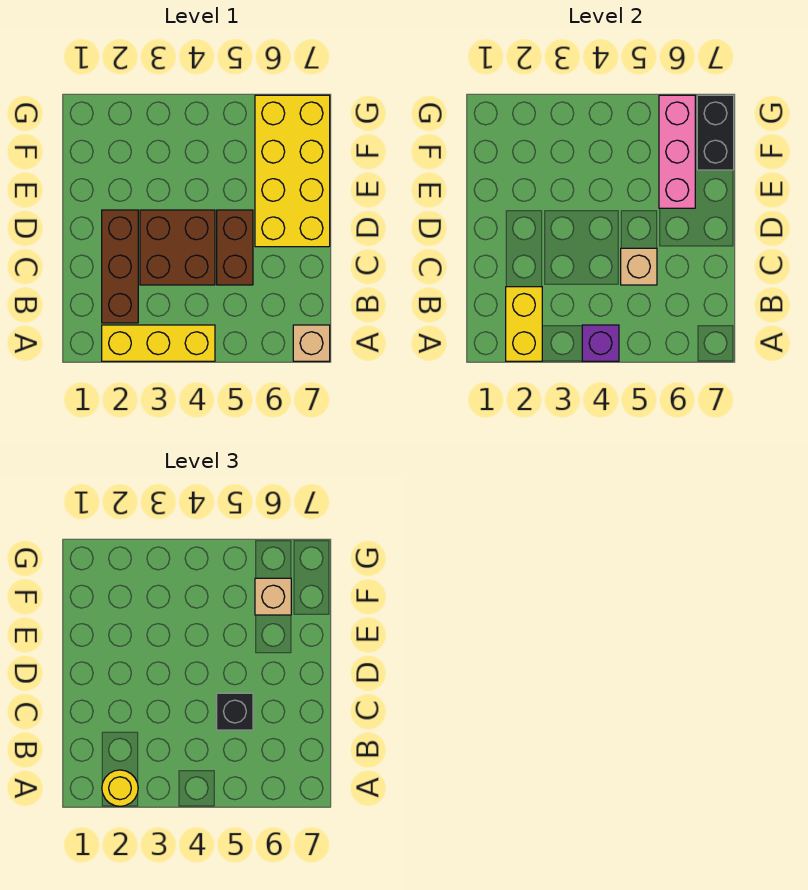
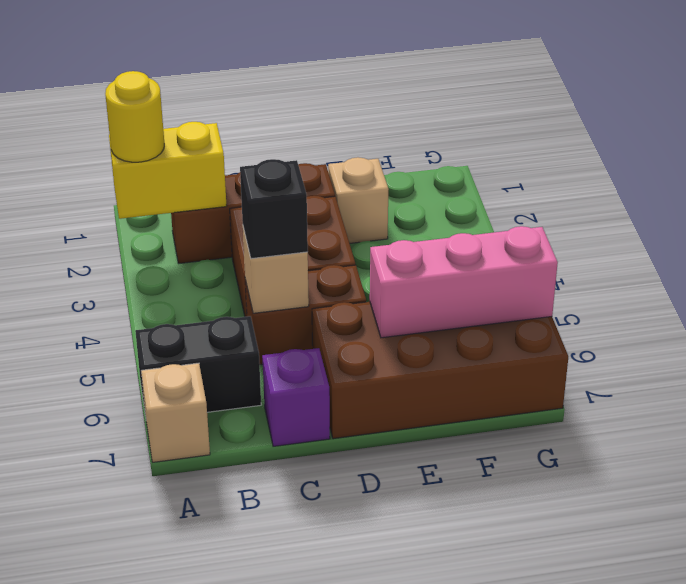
yellow 1x3 brick [102,325,215,361] -> none
purple 1x1 brick [582,325,619,361] -> purple 1x1 brick moved to [262,348,330,446]
yellow 2x4 brick [255,95,330,247] -> brown 2x4 brick [312,302,568,439]
tan 1x1 brick [255,578,291,615] -> tan 1x1 brick moved to [328,157,389,243]
black 1x2 brick [697,95,734,170] -> black 1x2 brick moved to [135,316,261,416]

